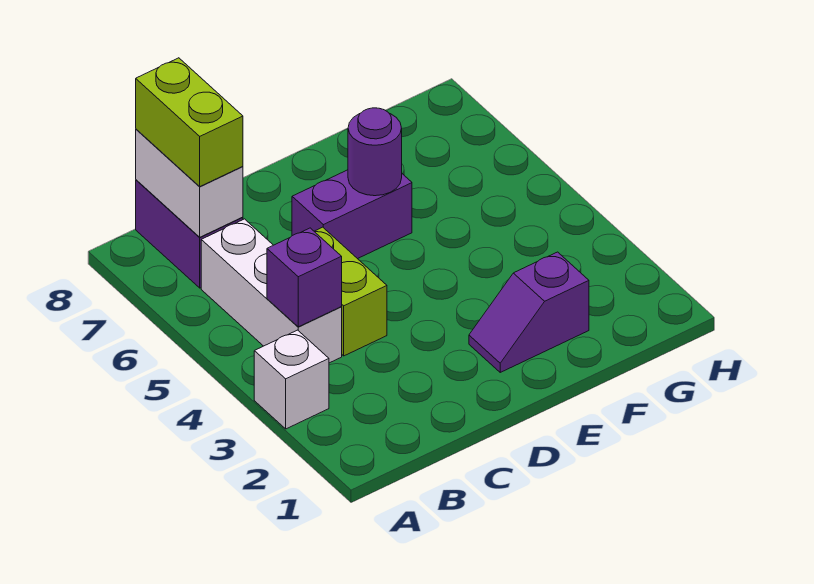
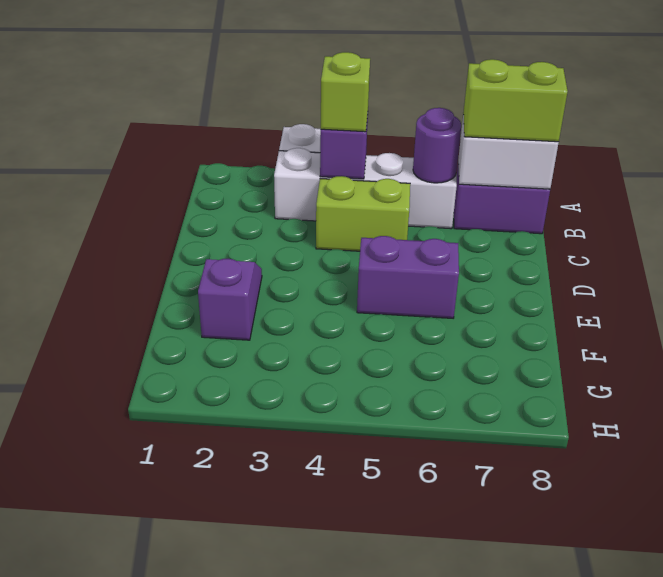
white 1x3 brick [201,219,342,363] -> white 1x4 brick [274,148,457,229]
none -> lime 1x1 brick [321,52,370,132]
purple 1x2 brick [292,170,412,259] -> purple 1x2 brick turned to [357,236,459,318]
purple 1x1 round brick [348,108,402,196] -> purple 1x1 round brick moved to [413,108,461,183]

